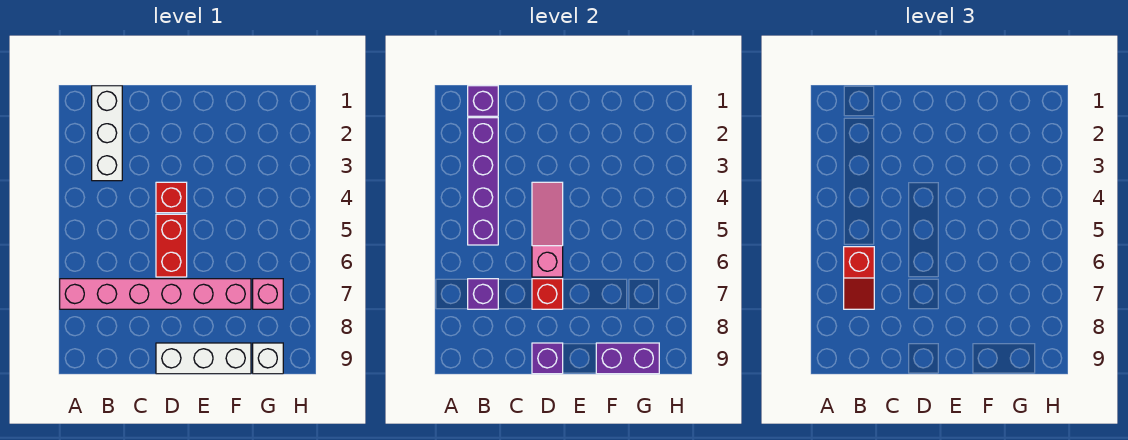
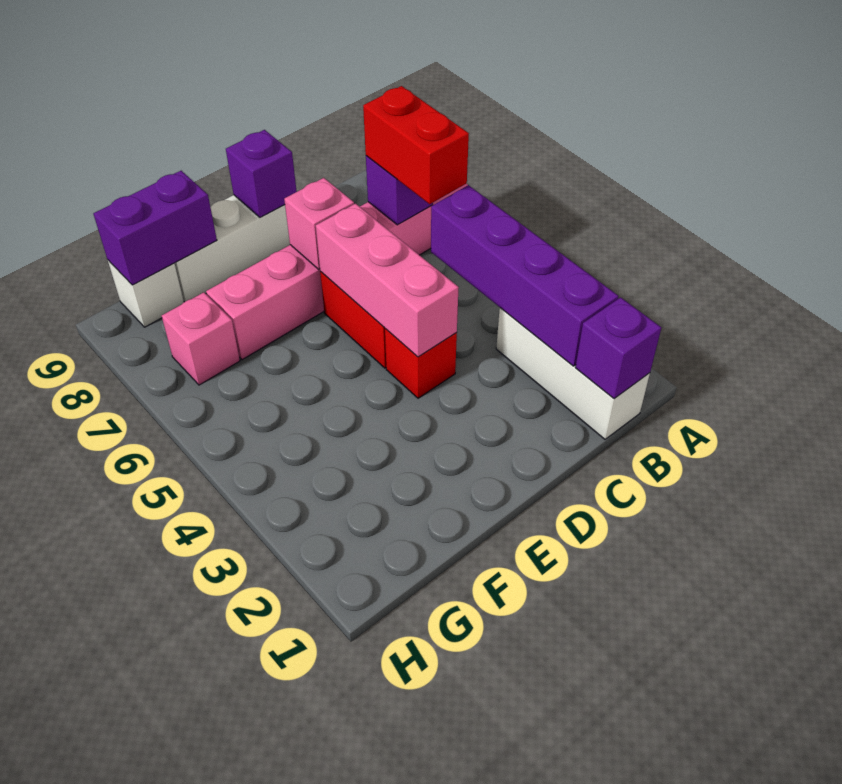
red 1x2 slope [844,247,874,309] -> red 1x2 brick [363,86,469,204]
pink 1x3 slope [532,182,563,277] -> pink 1x3 brick [316,203,459,357]
red 1x1 brick [532,279,563,309] -> pink 1x1 brick [284,178,354,269]

